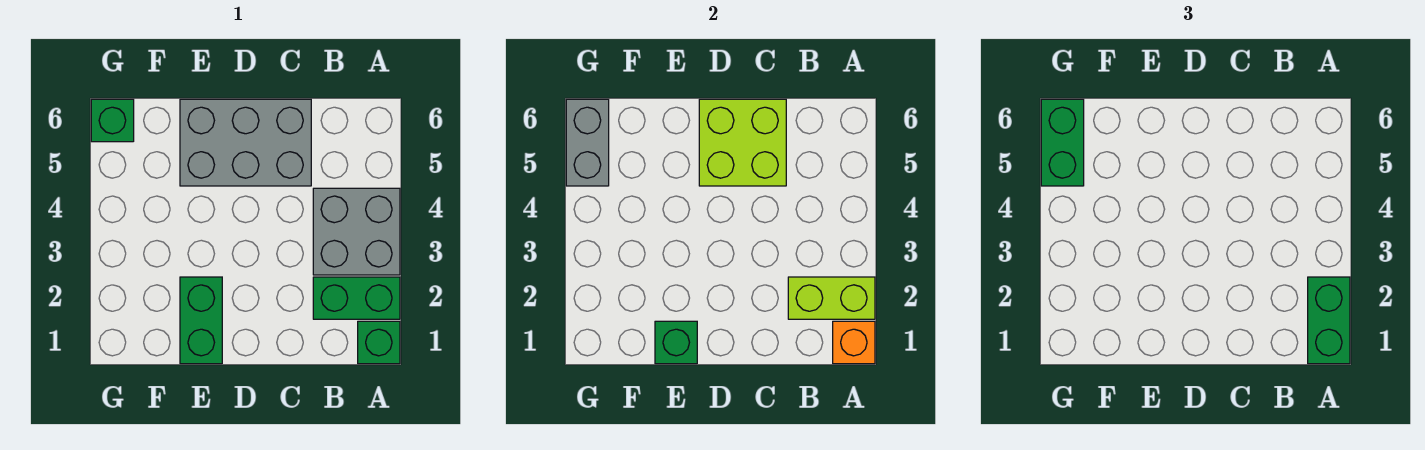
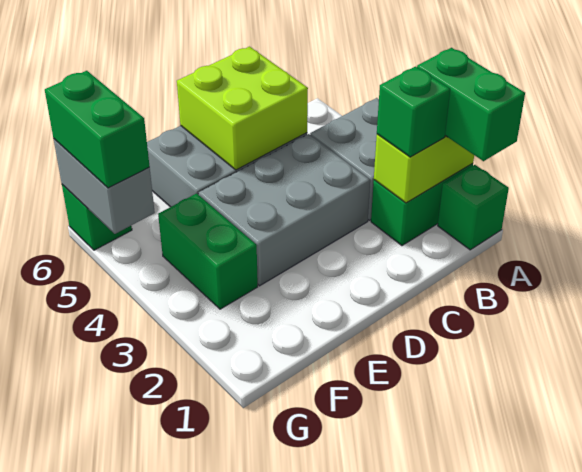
orange 1x1 brick [833,321,875,364] -> none
none -> grey 2x3 brick [199,134,370,286]
green 1x2 brick [180,277,222,364] -> green 1x2 brick moved to [158,194,258,309]
green 1x1 brick [655,321,697,364] -> green 1x1 brick moved to [377,67,450,157]

